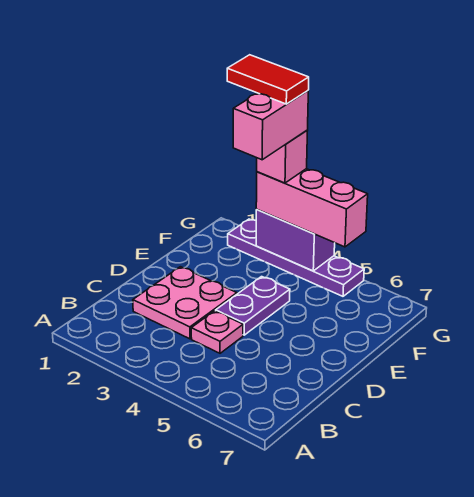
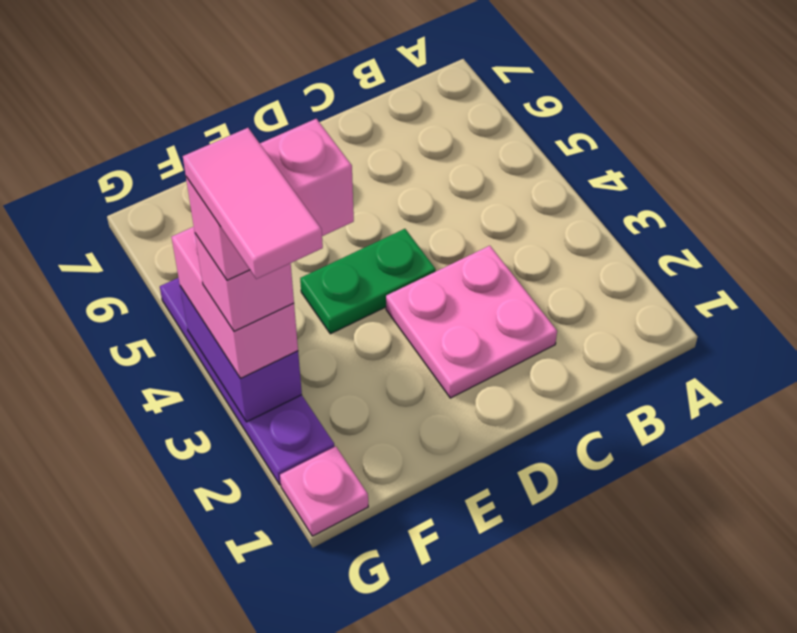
pink 1x1 plate [191,311,243,353] -> pink 1x1 plate moved to [280,446,368,536]
purple 1x2 plate [216,277,290,335] -> green 1x2 plate [300,229,436,334]
red 1x2 tile [227,55,309,104] -> pink 1x2 tile [183,128,323,279]
pink 1x3 brick [256,169,368,247] -> pink 1x2 brick [172,227,298,378]

